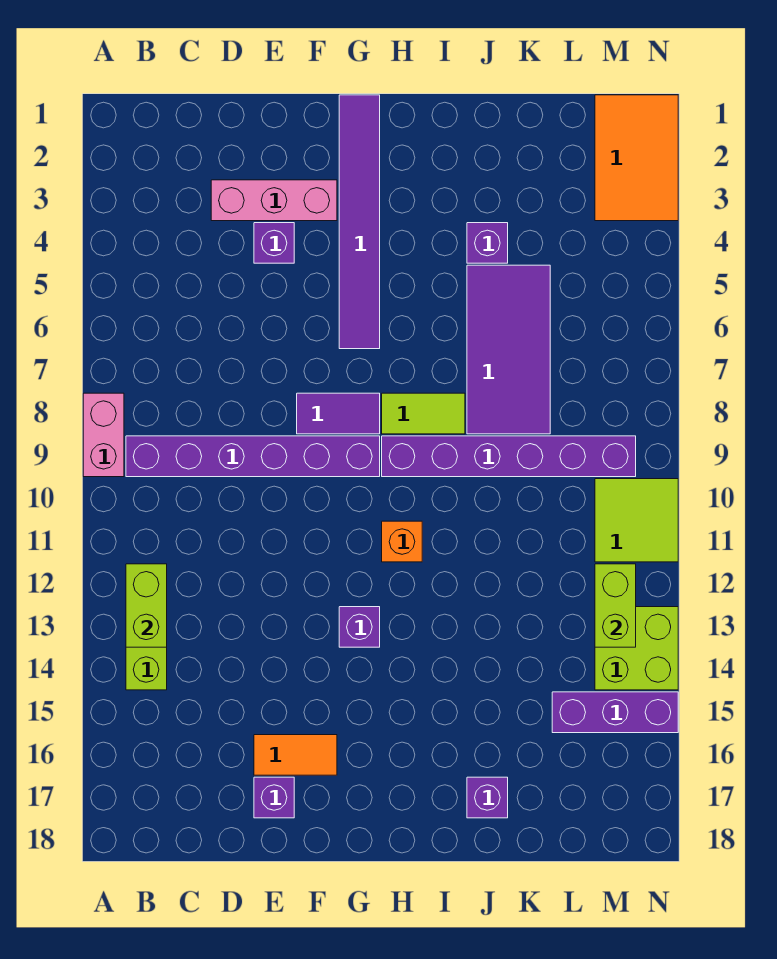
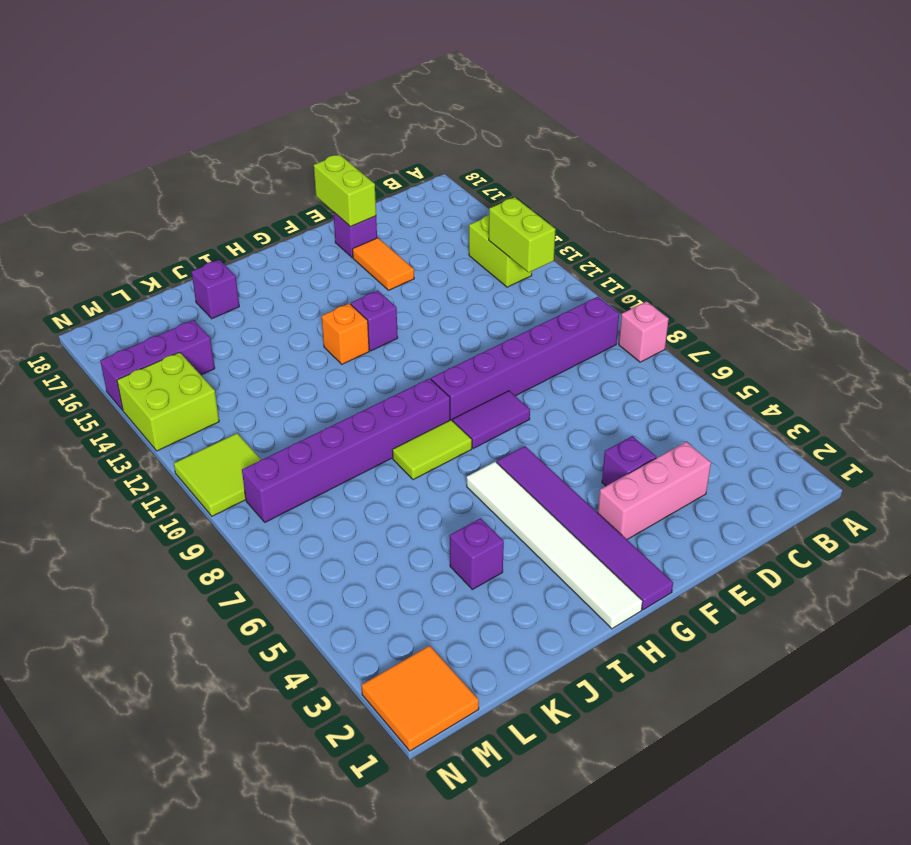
pink 1x2 brick [83,393,124,477] -> pink 1x1 brick [619,301,669,362]
orange 1x2 tile [254,735,337,775] -> orange 1x2 tile turned to [353,238,414,290]
none -> white 1x6 tile [467,462,643,629]
orange 1x1 brick [382,521,422,562] -> orange 1x1 brick moved to [322,303,369,364]
purple 2x4 tile [467,265,550,434] -> none
orange 2x3 tile [595,95,678,221] -> orange 2x2 tile [361,646,479,751]
lime 1x2 brick [595,564,636,647] -> lime 1x2 brick moved to [314,154,376,227]

